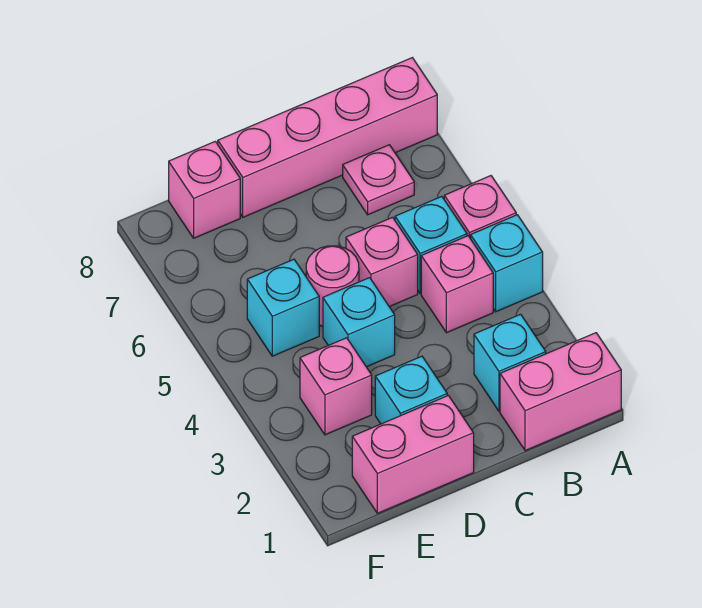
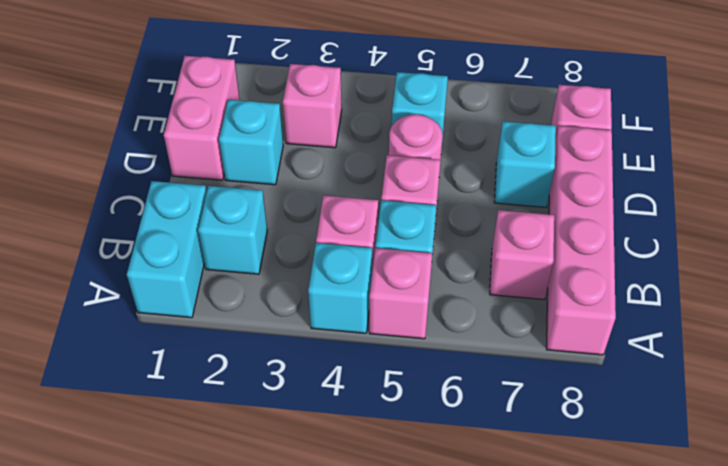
pink 1x2 brick [500,333,621,451] -> cyan 1x2 brick [127,181,207,318]
pink 1x1 plate [343,145,414,215] -> pink 1x1 brick [490,210,554,299]
cyan 1x1 brick [323,278,395,367] -> cyan 1x1 brick moved to [494,121,556,207]

